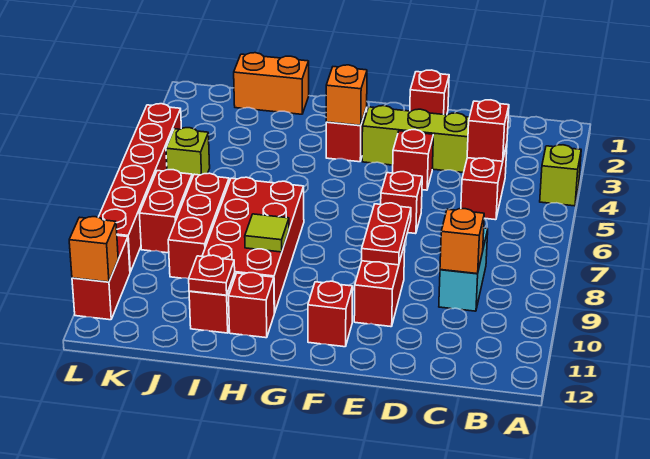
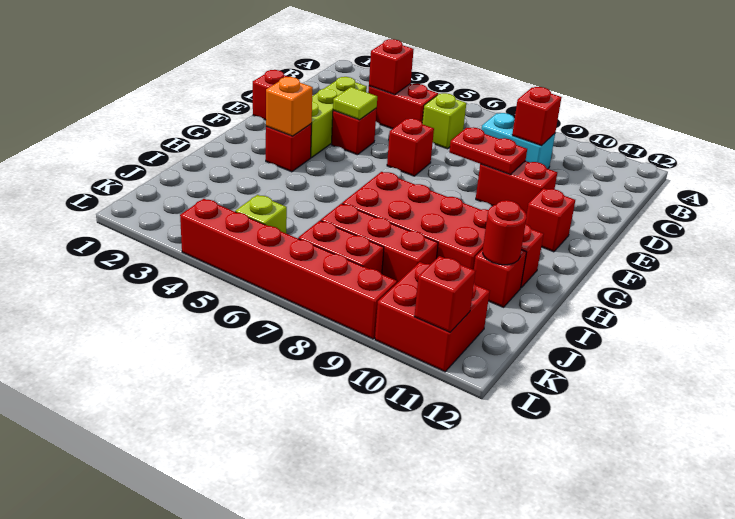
lime 1x1 brick [540,145,581,206] -> lime 1x1 brick moved to [422,93,466,149]
orange 1x1 brick [440,209,484,274] -> red 1x1 brick [512,87,562,146]
lime 1x1 tile [245,214,289,252] -> lime 1x1 tile moved to [333,87,377,120]
orange 1x2 brick [234,53,309,114] -> none
red 1x1 plate [189,255,235,295] -> red 1x1 round brick [483,200,527,265]
red 1x2 brick [72,235,130,320] -> red 2x2 brick [375,262,490,372]
orange 1x1 brick [69,217,118,282] -> red 1x1 brick [414,256,476,332]

